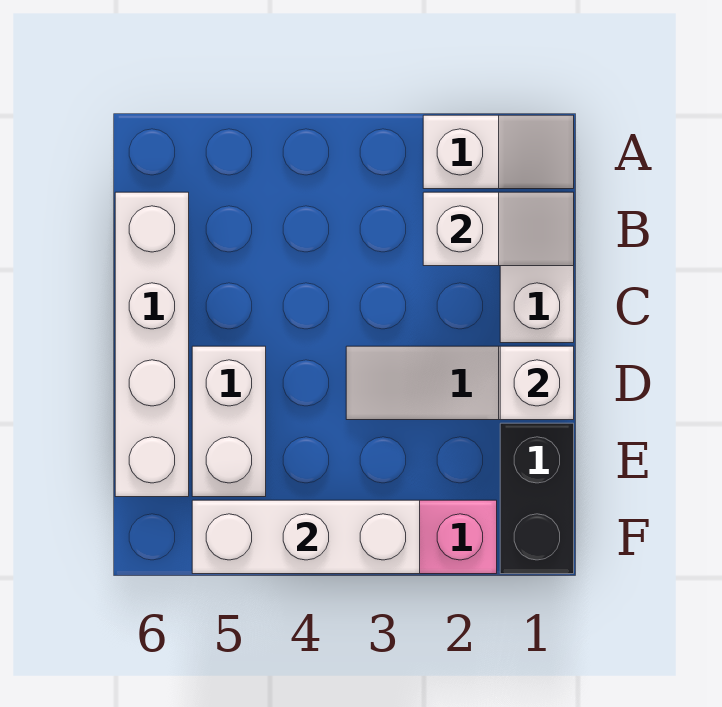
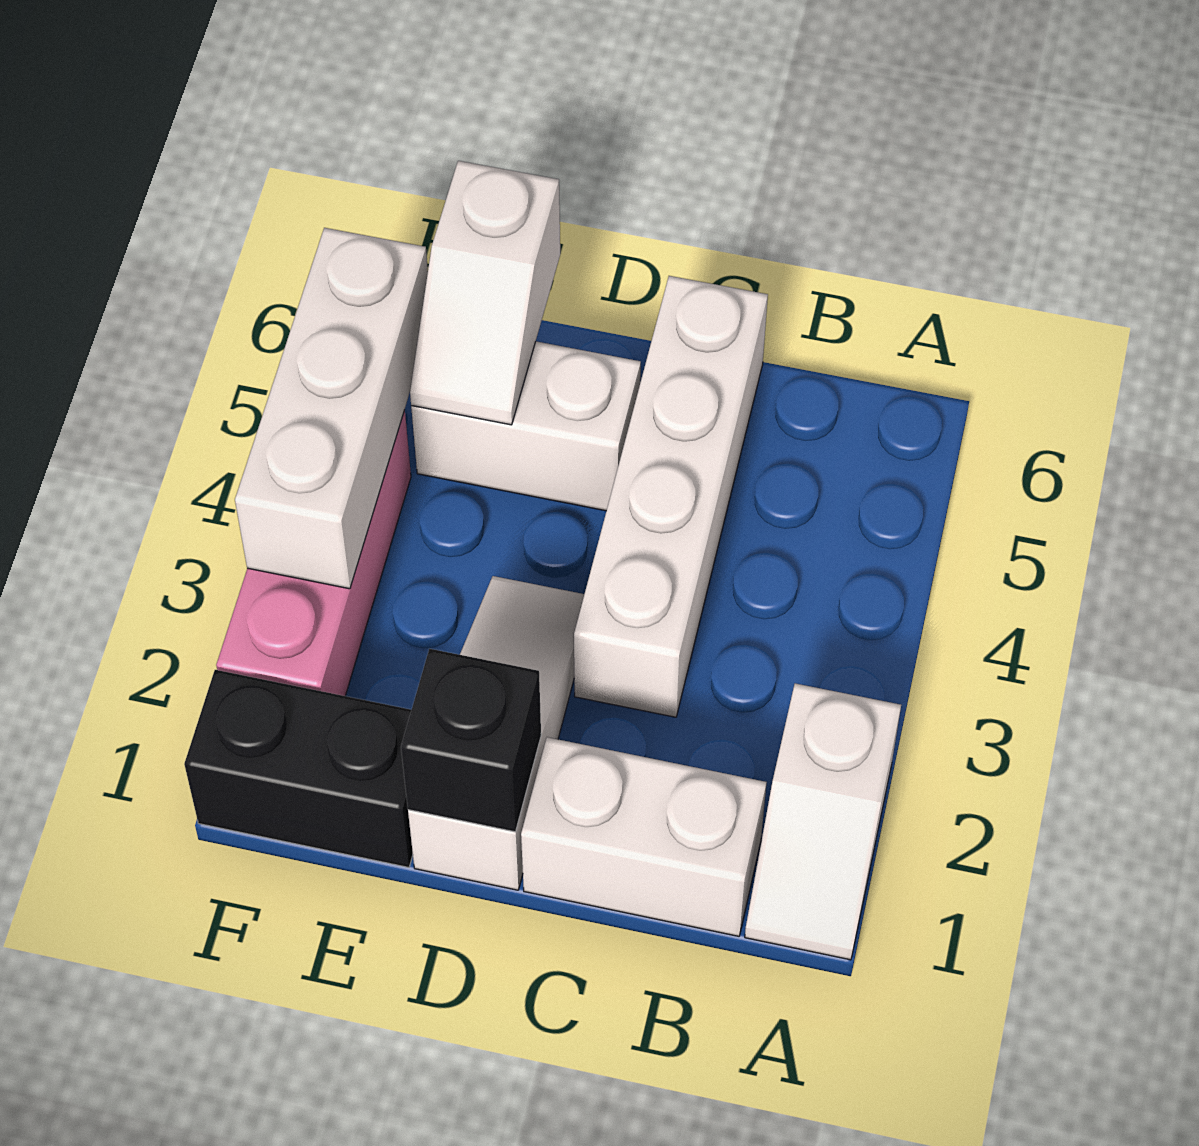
white 1x2 slope [423,192,574,266] -> white 1x2 slope moved to [410,161,560,425]
white 1x4 brick [115,192,189,497] -> white 1x4 brick turned to [574,276,768,717]
white 1x1 brick [500,346,574,420] -> black 1x1 brick [401,649,541,832]

